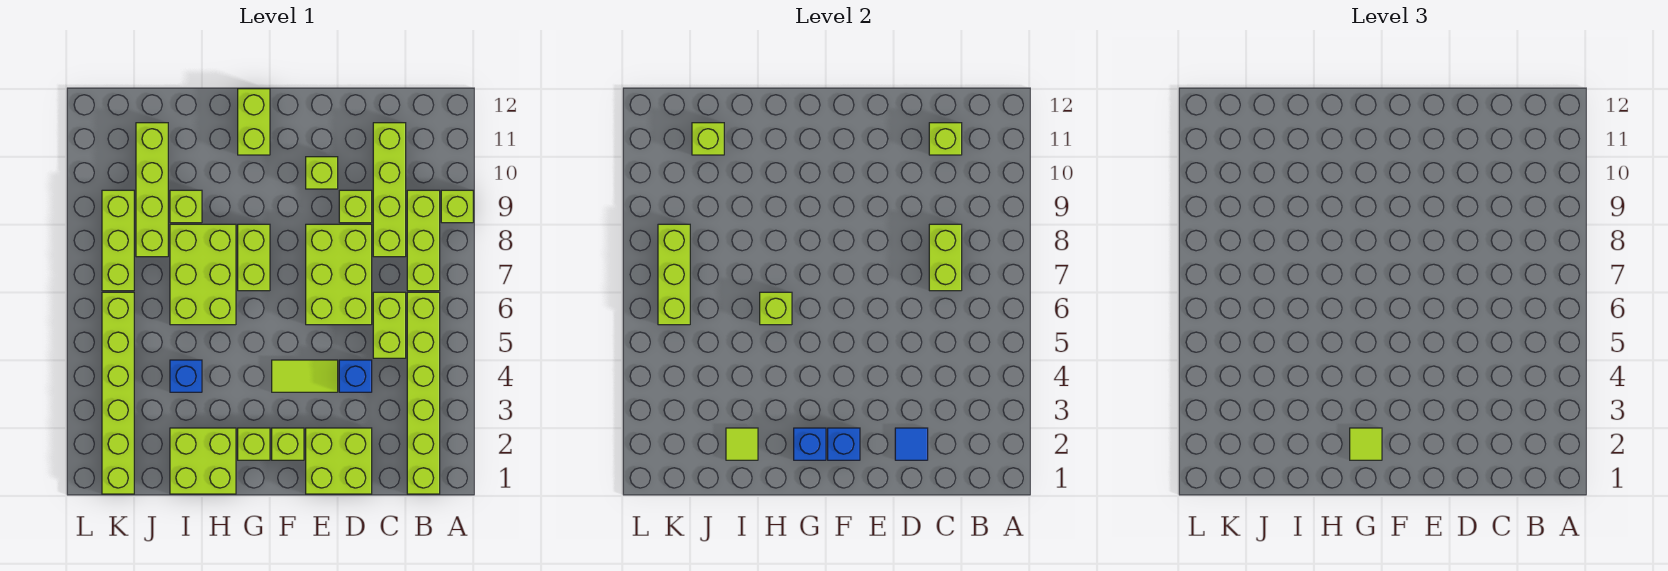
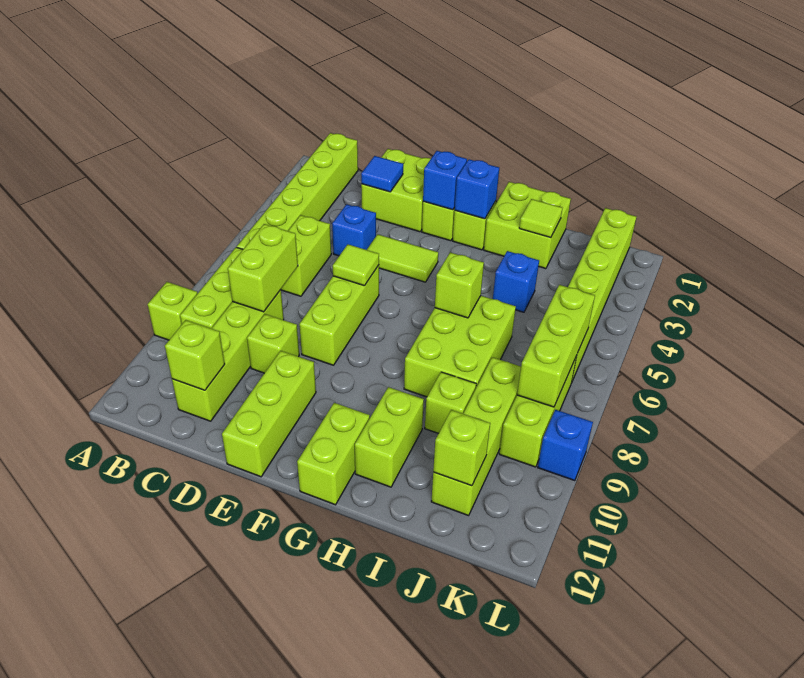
lime 2x3 brick [306,224,372,325] -> lime 1x3 brick [299,265,379,365]
lime 1x1 brick [306,157,338,189] -> lime 1x3 brick [222,351,316,477]
lime 1x1 tile [1350,428,1382,460] -> lime 1x1 tile moved to [333,244,379,286]
lime 1x2 brick [238,224,270,291] -> lime 1x2 brick moved to [355,387,424,487]
none -> blue 1x1 brick [538,410,593,481]

